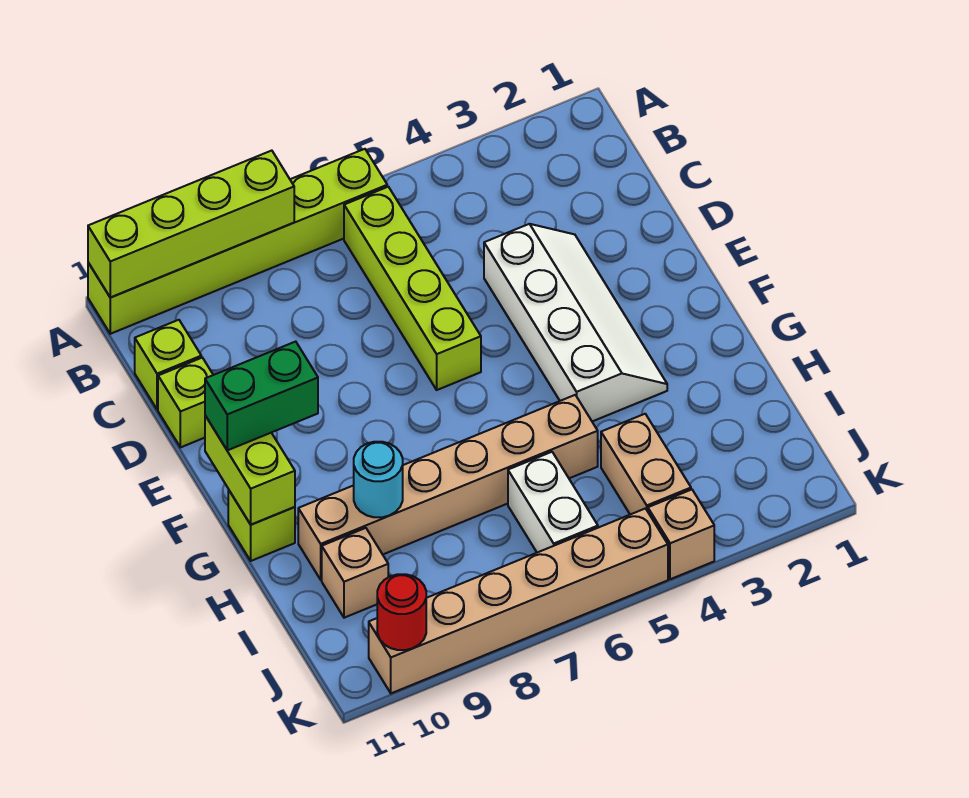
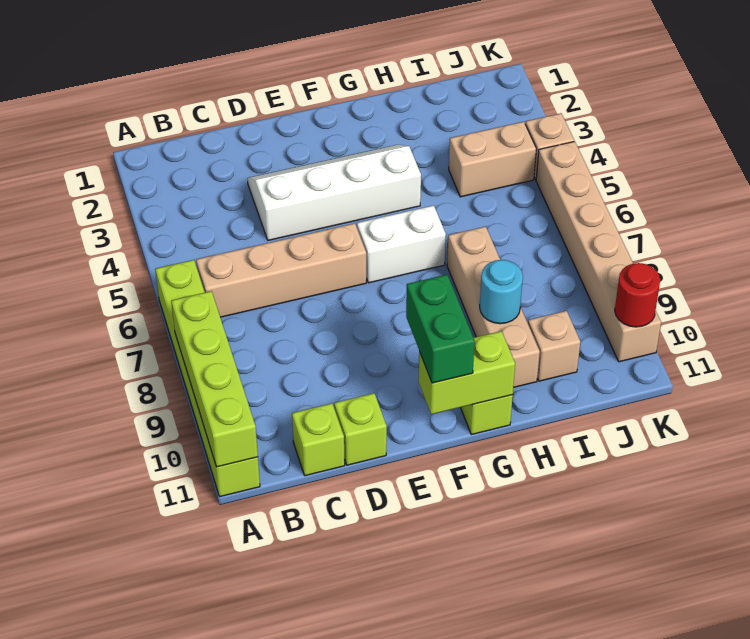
lime 1x4 brick [344,187,481,390] -> tan 1x4 brick [196,223,366,317]
tan 1x6 brick [298,395,598,580] -> tan 1x4 brick [447,226,540,388]
white 1x2 brick [508,452,598,553] -> white 1x2 brick moved to [357,205,446,283]

